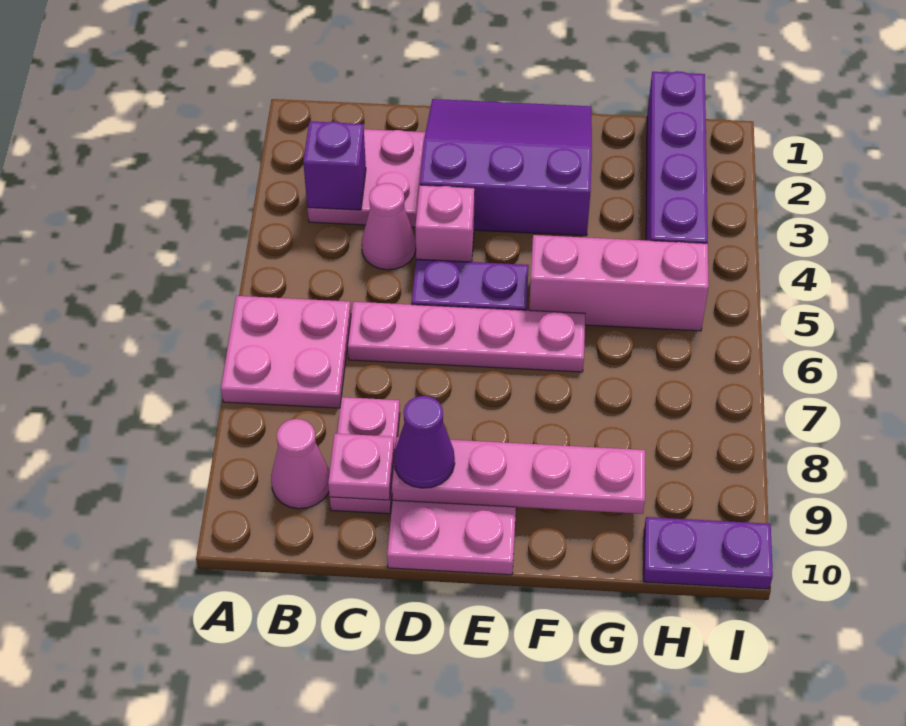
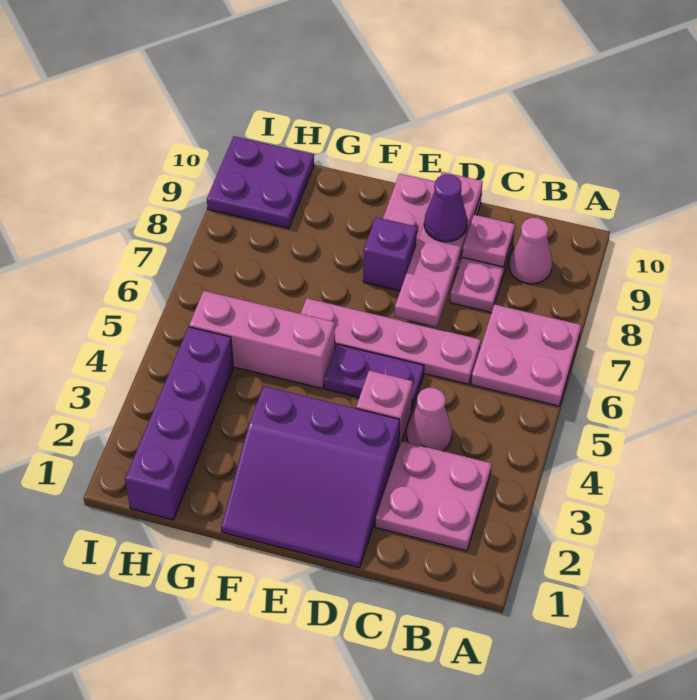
purple 1x1 brick [303,121,366,210] -> purple 1x1 brick moved to [363,217,417,291]
pink 1x4 plate [392,437,645,514] -> pink 1x4 plate turned to [395,172,483,327]
purple 1x2 plate [644,517,773,589] -> purple 2x2 plate [207,136,314,228]

